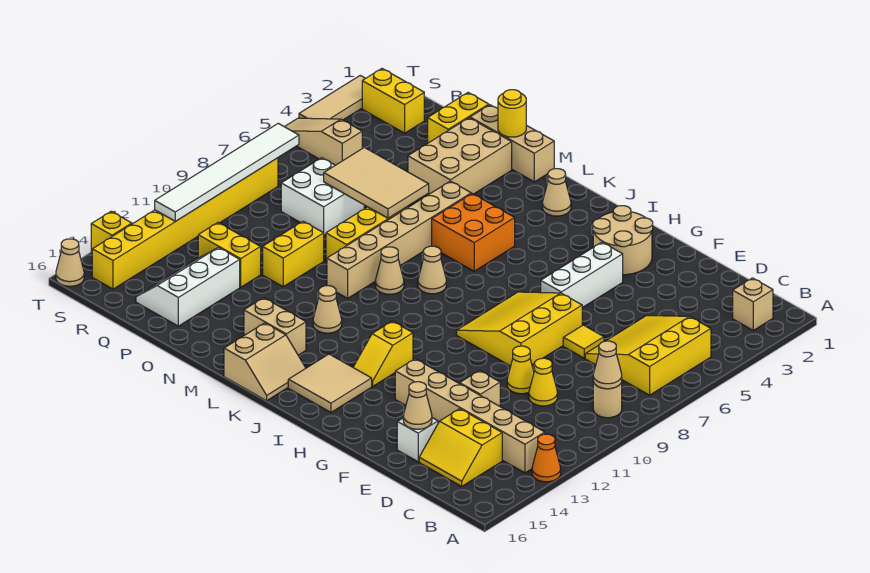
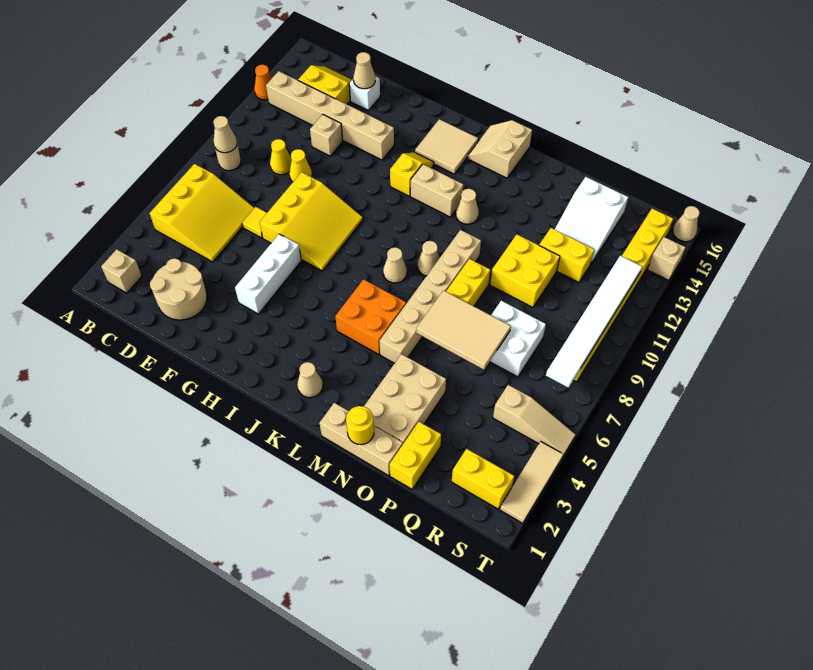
tan 2x2 round brick [593,206,653,275] -> tan 2x2 round brick moved to [150,258,207,320]
tan 1x2 brick [244,298,306,355] -> tan 1x2 brick moved to [410,164,463,217]
yellow 1x2 brick [263,221,324,287] -> yellow 2x2 brick [490,234,560,307]
white 2x3 slope [136,248,240,326] -> white 2x3 slope turned to [555,177,628,264]
yellow 1x1 brick [91,212,132,252] -> tan 1x1 brick [648,237,685,280]

